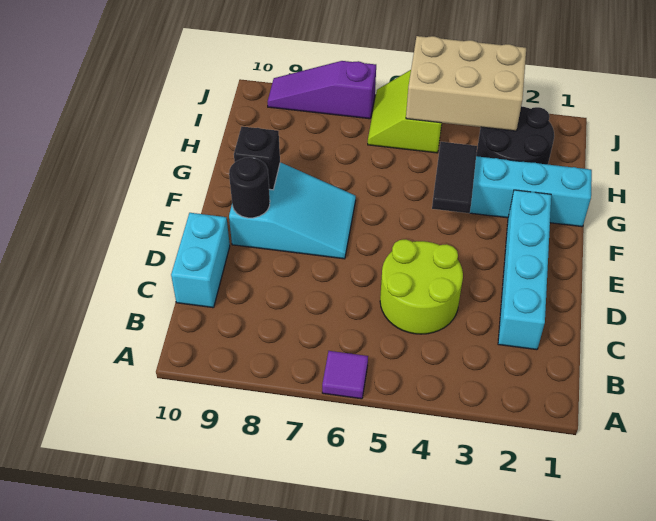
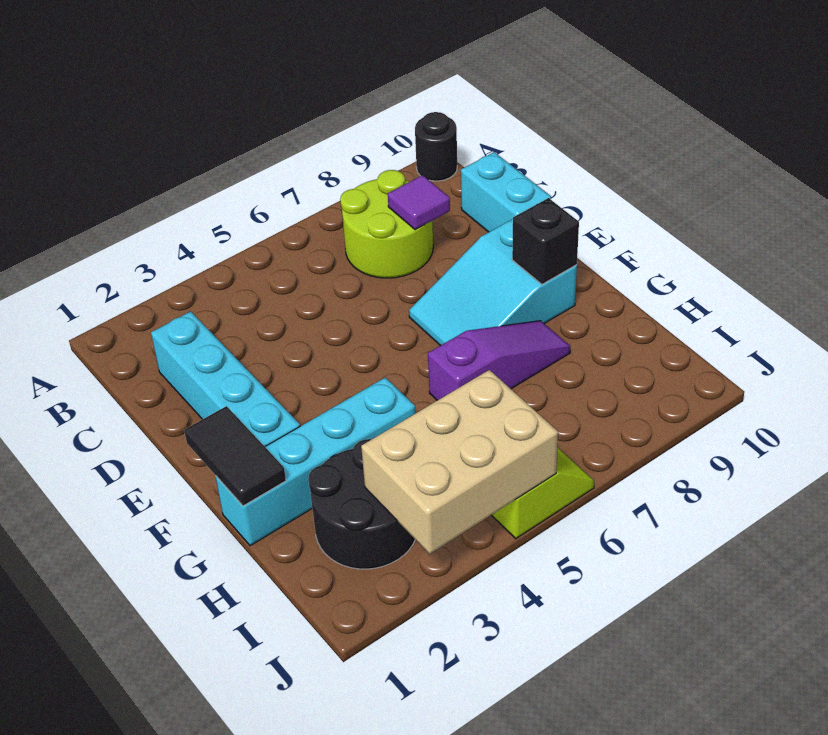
purple 1x1 tile [322,351,368,399] -> purple 1x1 tile moved to [388,175,450,230]
lime 2x2 round brick [380,239,463,334] -> lime 2x2 round brick moved to [340,170,433,278]
black 1x1 round brick [229,157,270,218] -> black 1x1 round brick moved to [415,112,457,181]
black 1x2 tile [432,142,477,213] -> black 1x2 tile moved to [184,406,286,506]
purple 1x3 slope [268,61,376,119] -> purple 1x3 slope moved to [428,321,570,400]

